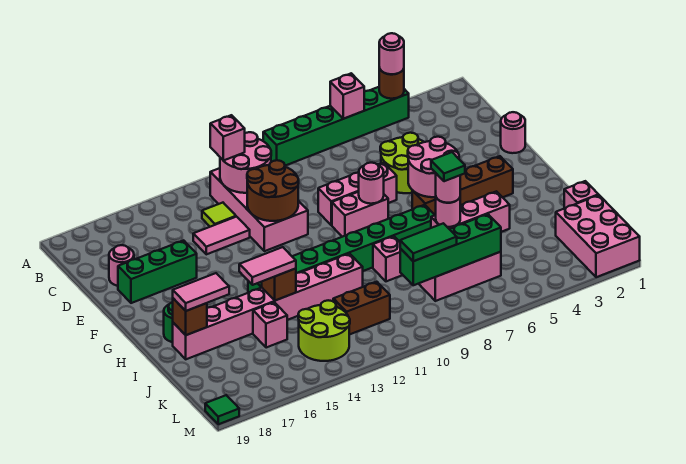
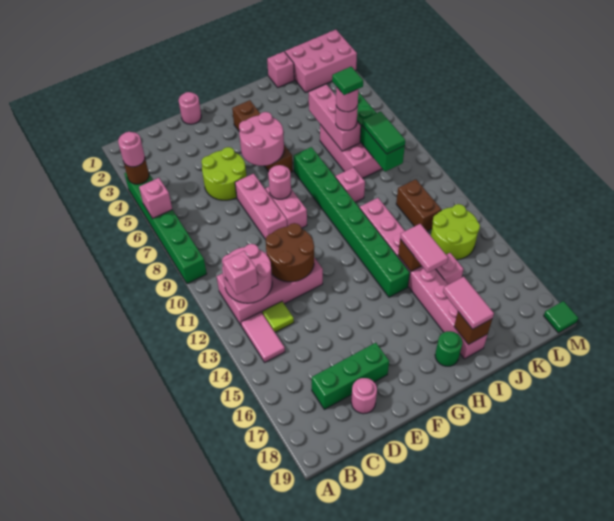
pink 1x2 tile [193,217,250,254] -> pink 1x2 tile moved to [241,312,285,362]
green 1x3 brick [118,240,197,303] -> green 1x3 brick turned to [312,343,389,409]

